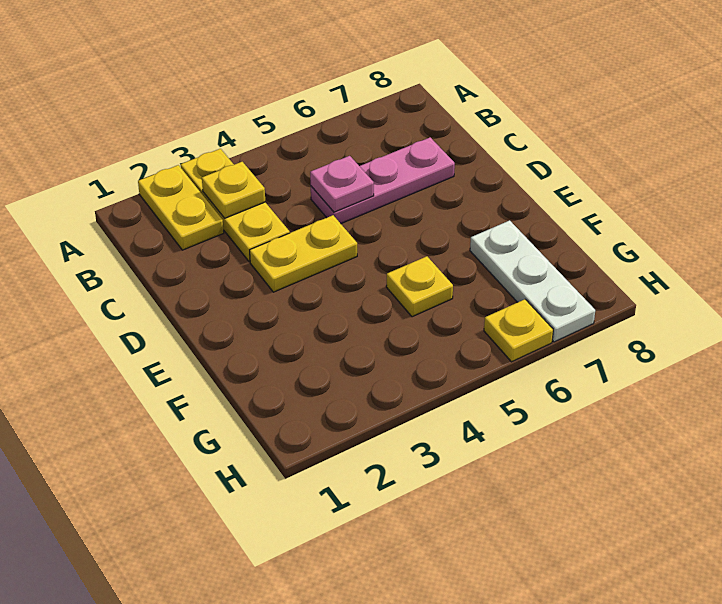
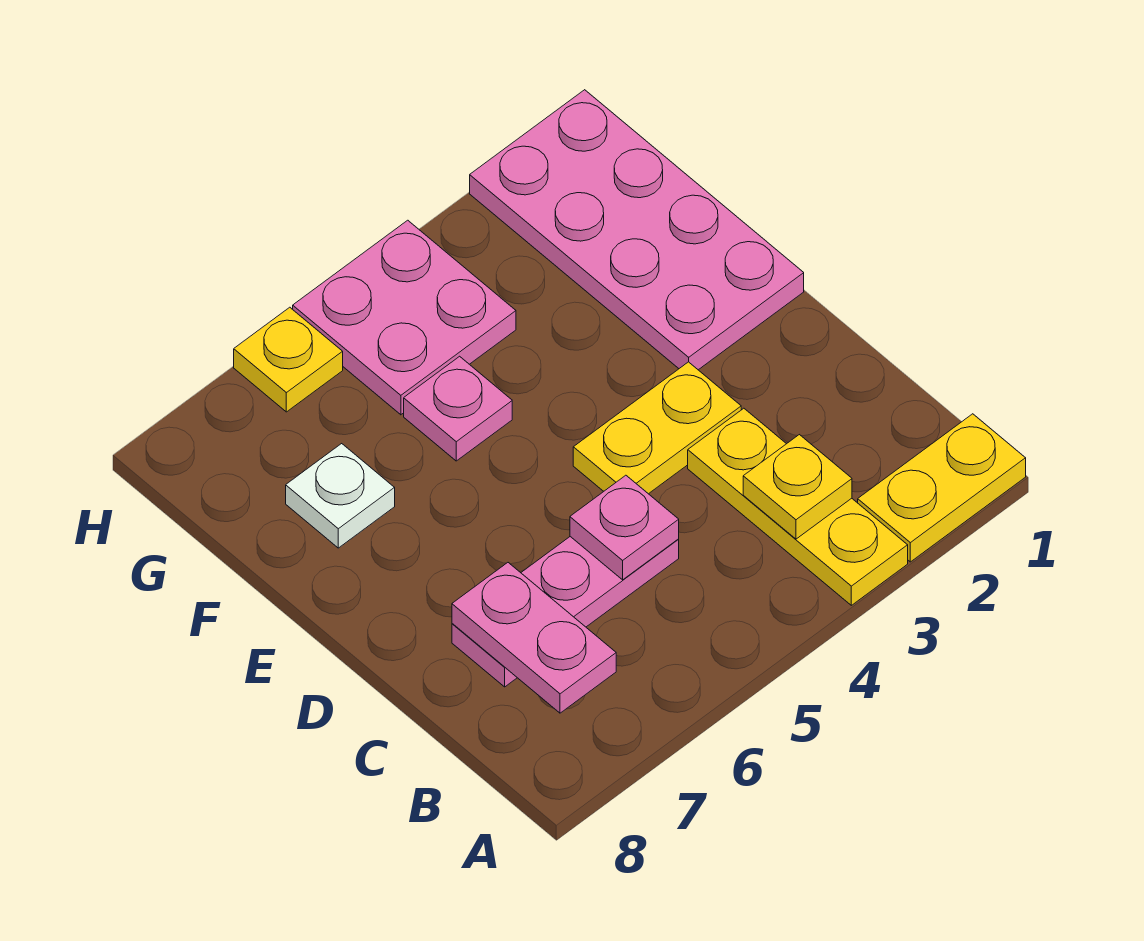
yellow 1x2 plate [138,165,224,250] -> yellow 1x2 plate turned to [858,414,1026,562]
none -> pink 1x2 plate [452,563,616,713]
none -> pink 2x4 plate [470,90,804,370]
yellow 1x1 plate [386,256,453,317] -> pink 1x1 plate [404,356,512,461]
white 1x3 plate [470,220,595,342] -> white 1x1 plate [286,444,395,548]
none -> pink 2x2 plate [293,220,516,415]

